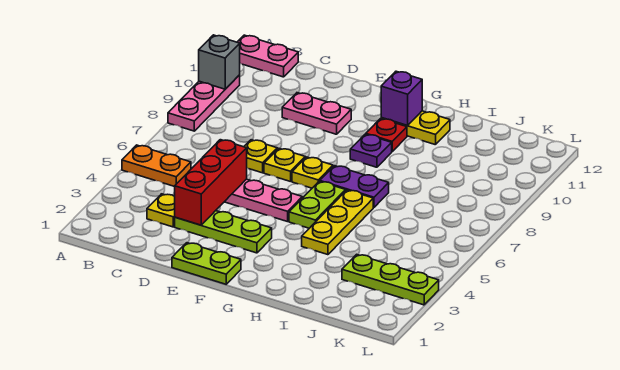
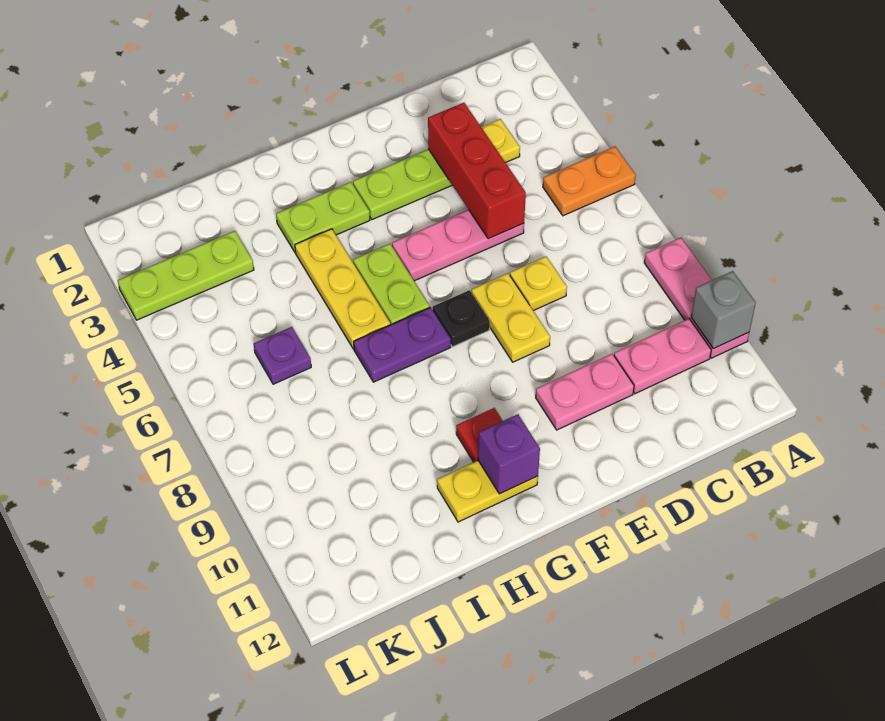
pink 1x2 plate [237,35,298,77] -> pink 1x2 plate moved to [614,319,711,394]
lime 1x2 plate [172,243,241,284] -> lime 1x2 plate moved to [276,182,370,252]
yellow 1x1 plate [264,148,305,182] -> yellow 1x2 plate [471,273,550,362]
yellow 1x1 plate [292,157,333,188] -> black 1x1 plate [433,290,490,347]
purple 1x1 plate [350,134,392,167] -> purple 1x1 plate moved to [254,327,311,384]

